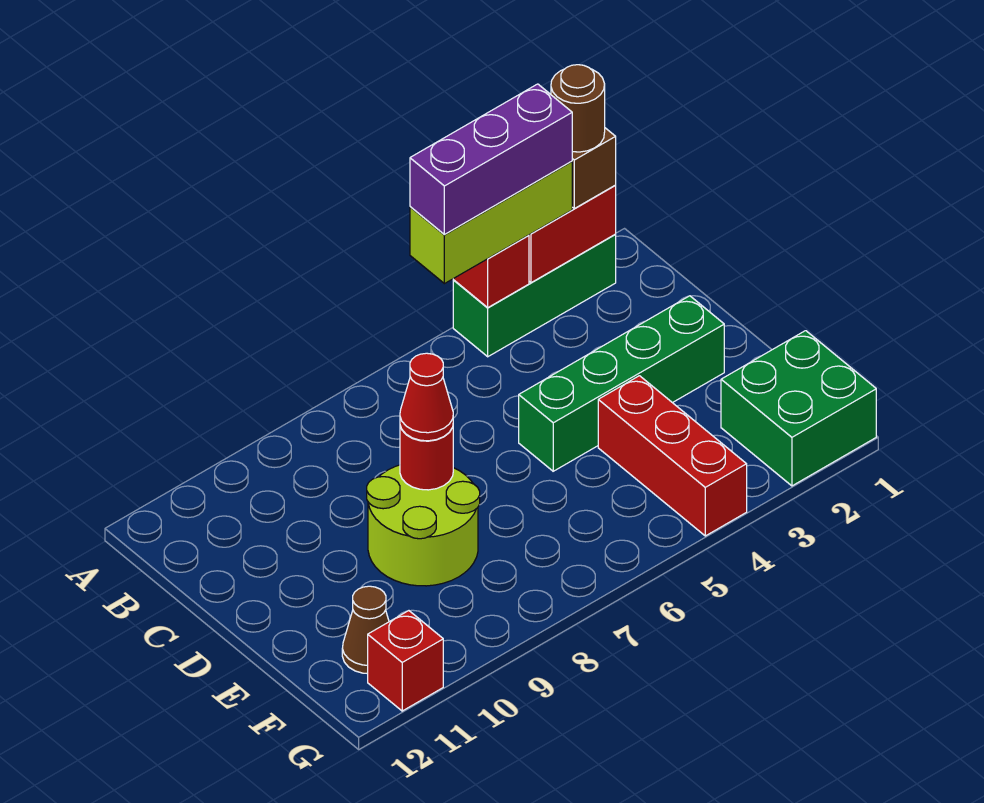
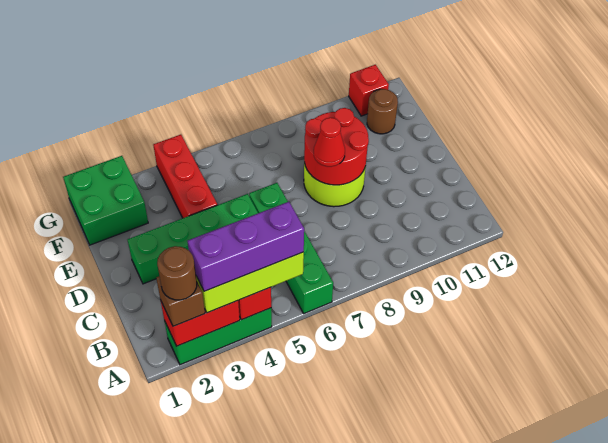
none -> green 1x4 brick [249,183,333,313]
red 1x1 round brick [400,426,453,490] -> red 2x2 round brick [304,108,369,185]
brown 1x1 cone [342,586,389,674] -> brown 1x1 round brick [367,89,398,134]

